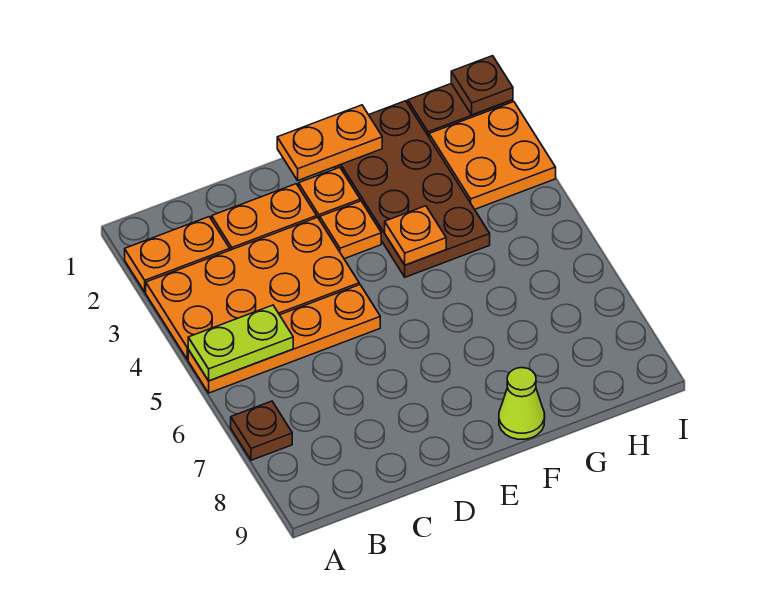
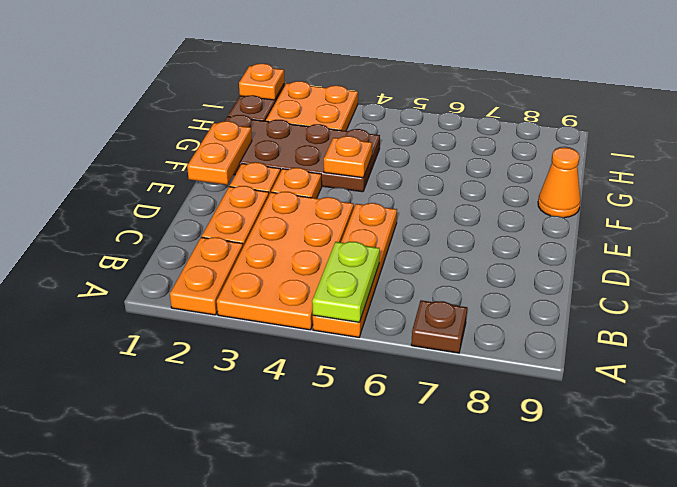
lime 1x1 cone [499,368,545,439] -> orange 1x1 cone [538,148,581,218]
brown 1x1 plate [451,56,513,115] -> orange 1x1 plate [239,64,285,100]

